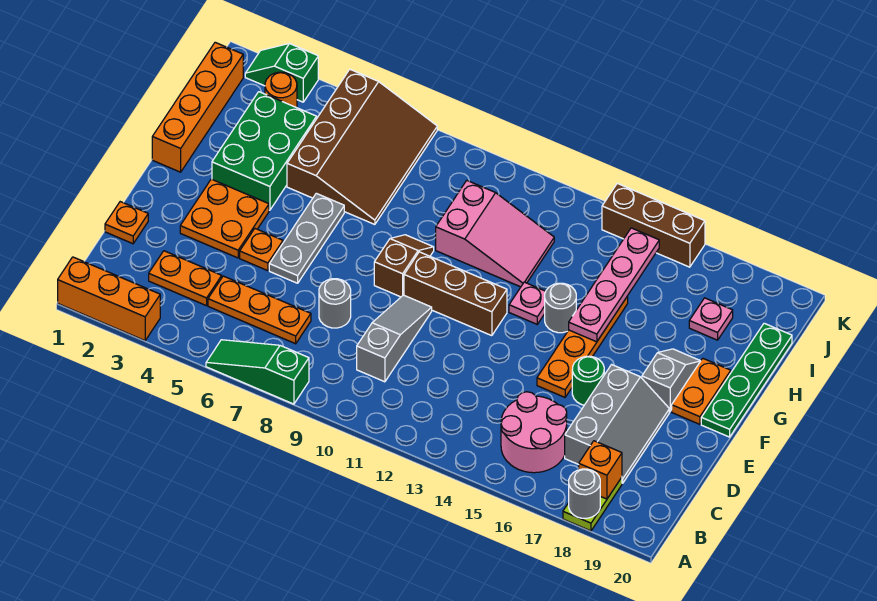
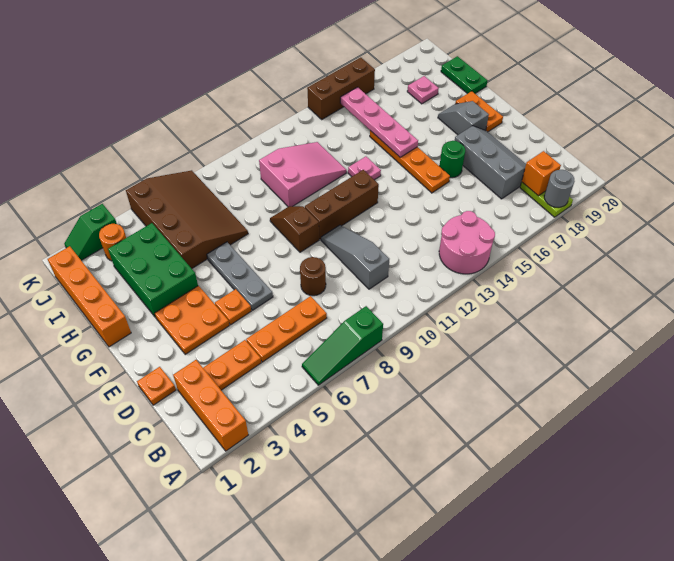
orange 1x3 brick [58,257,160,341] -> orange 1x3 brick turned to [173,360,248,451]
pink 2x2 round brick [501,392,567,473] -> pink 2x2 round brick moved to [439,211,495,274]
grey 1x1 round brick [319,279,351,328] -> brown 1x1 round brick [300,257,326,296]
green 1x4 plate [701,323,792,437] -> green 1x2 plate [441,56,488,94]
grey 1x1 round brick [545,283,576,333] -> none

